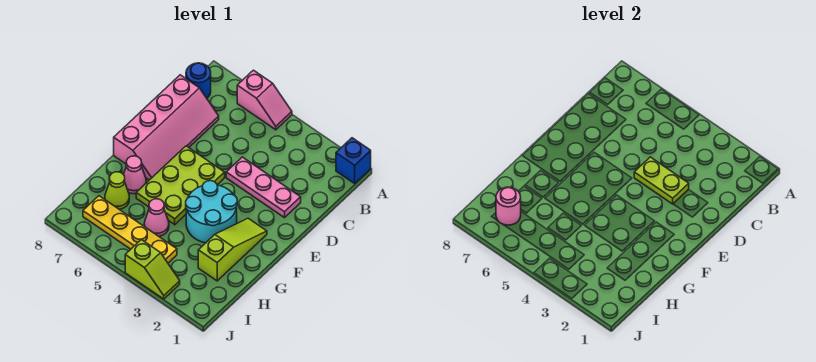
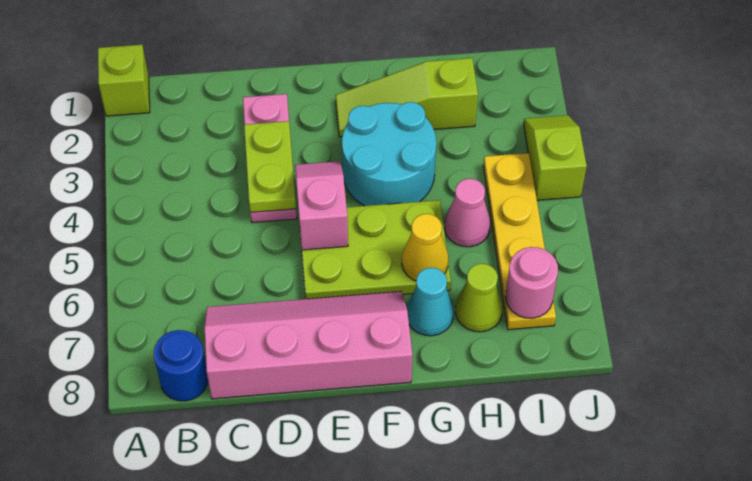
blue 1x1 brick [336,138,371,184] -> lime 1x1 brick [98,45,150,116]
pink 1x2 slope [237,70,292,130] -> pink 1x2 slope moved to [295,161,348,250]
none -> yellow 1x1 cone [402,214,449,281]
pink 1x1 cone [123,156,146,194] -> cyan 1x1 cone [407,268,453,336]

